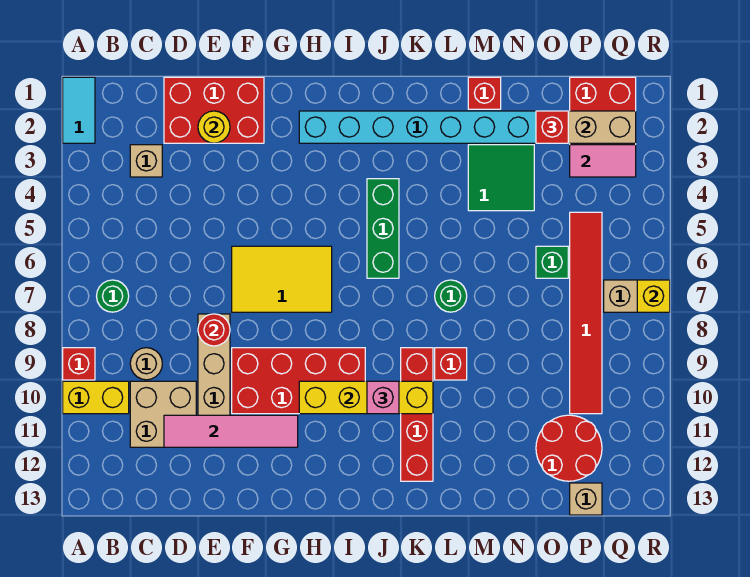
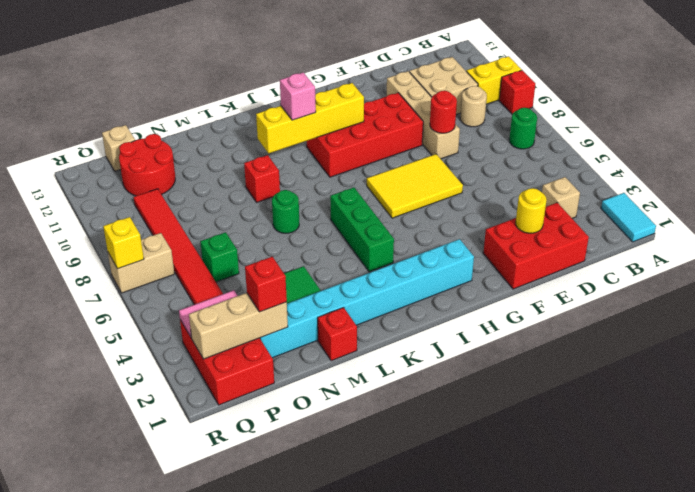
pink 1x4 tile [164,415,298,447] -> none
red 1x4 brick [401,348,433,481] -> none

